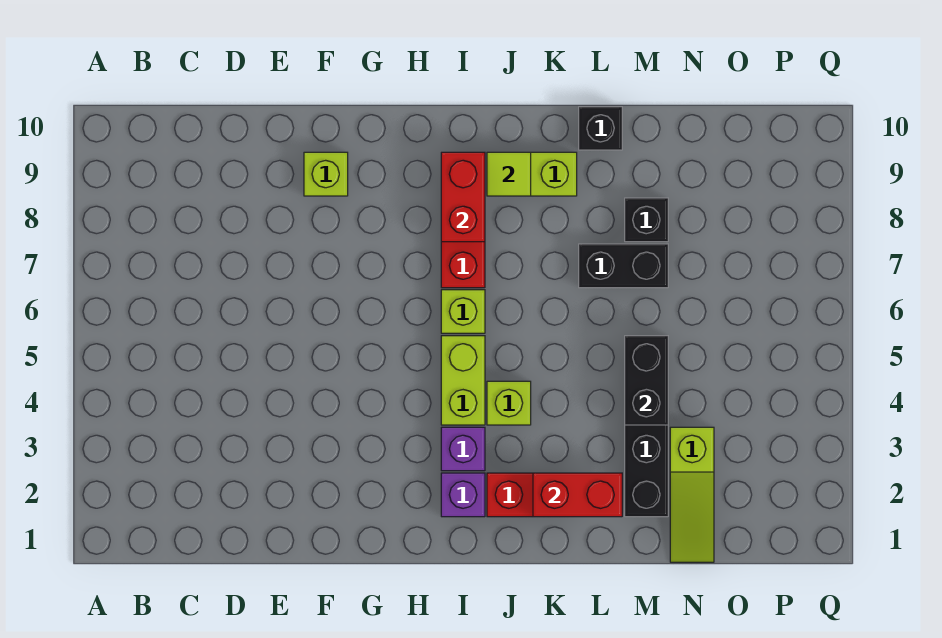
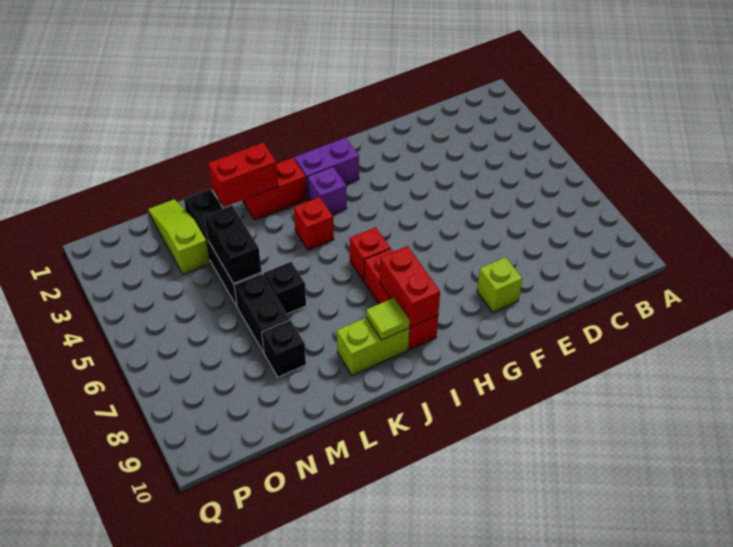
purple 1x1 brick [441,473,485,517] -> purple 1x2 brick [294,138,359,199]
lime 1x2 brick [441,336,485,425] -> none
lime 1x1 brick [441,290,485,333] -> red 1x1 brick [349,227,390,281]
lime 1x1 brick [487,381,531,425] -> red 1x1 brick [294,197,334,250]
black 1x2 brick [579,244,668,288] -> black 1x2 brick turned to [234,274,290,353]
black 1x1 brick [579,107,622,150] -> black 1x1 brick moved to [264,262,306,314]

